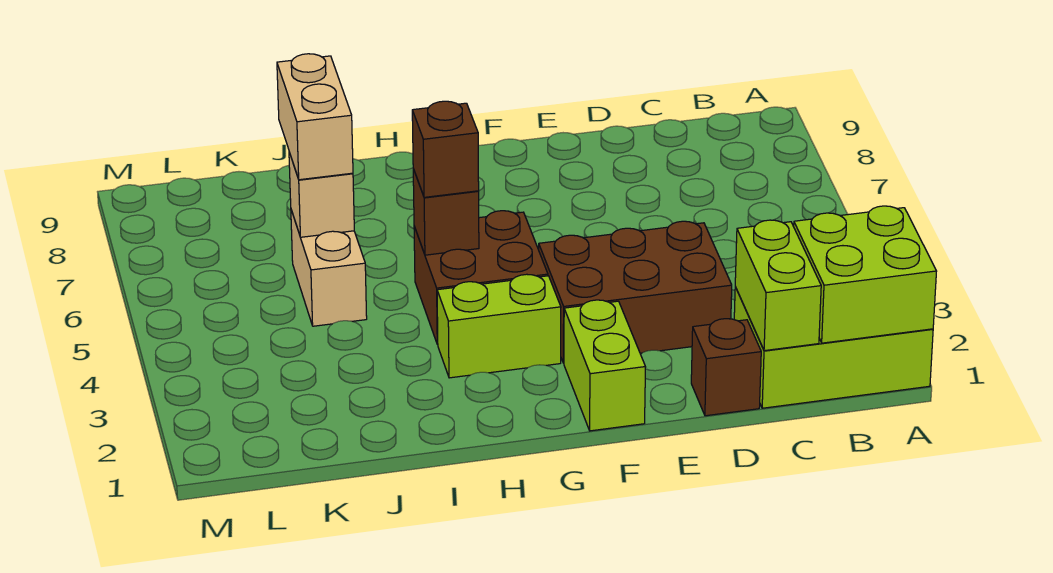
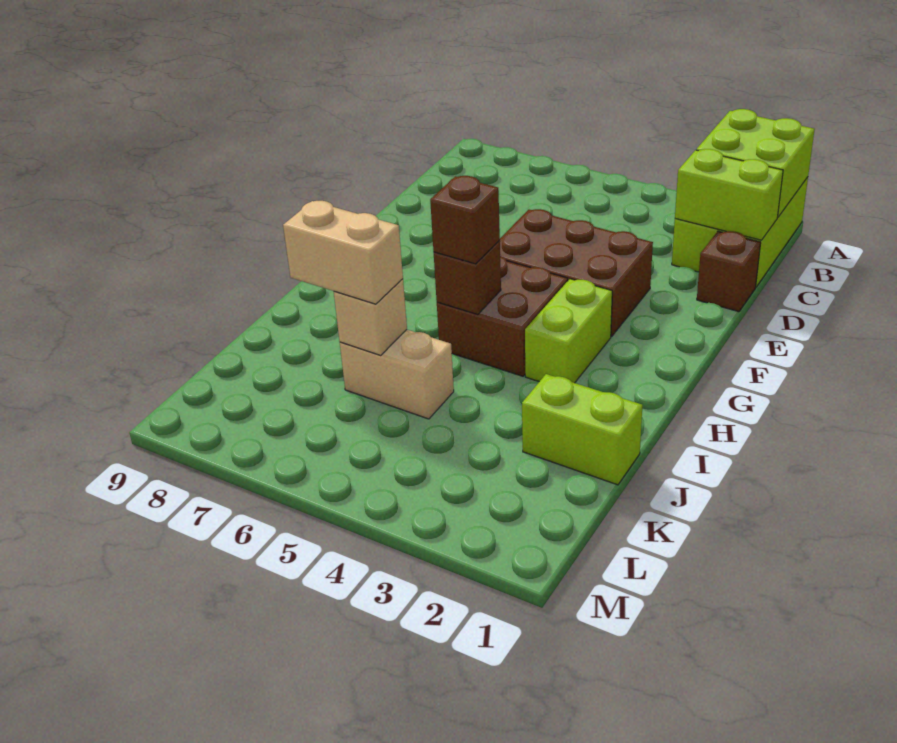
brown 2x3 brick [539,221,732,363] -> brown 2x3 brick turned to [499,209,653,337]
lime 1x2 brick [564,300,646,431] -> lime 1x2 brick moved to [522,374,642,485]

